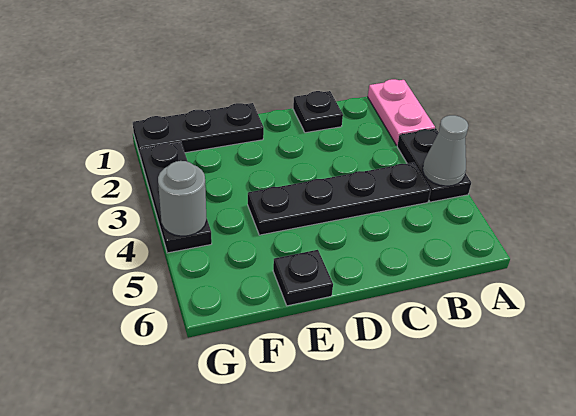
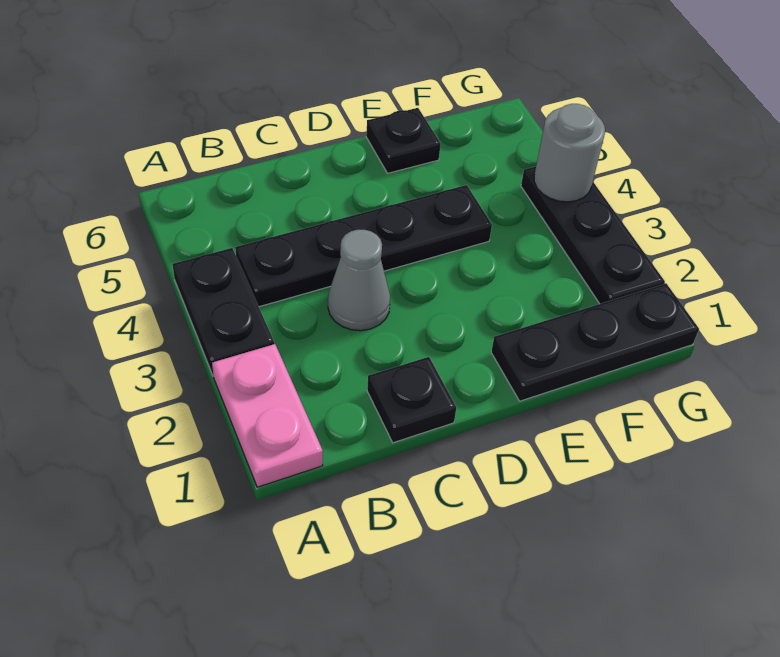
grey 1x1 cone [423,115,468,186] -> grey 1x1 cone moved to [328,230,390,331]

